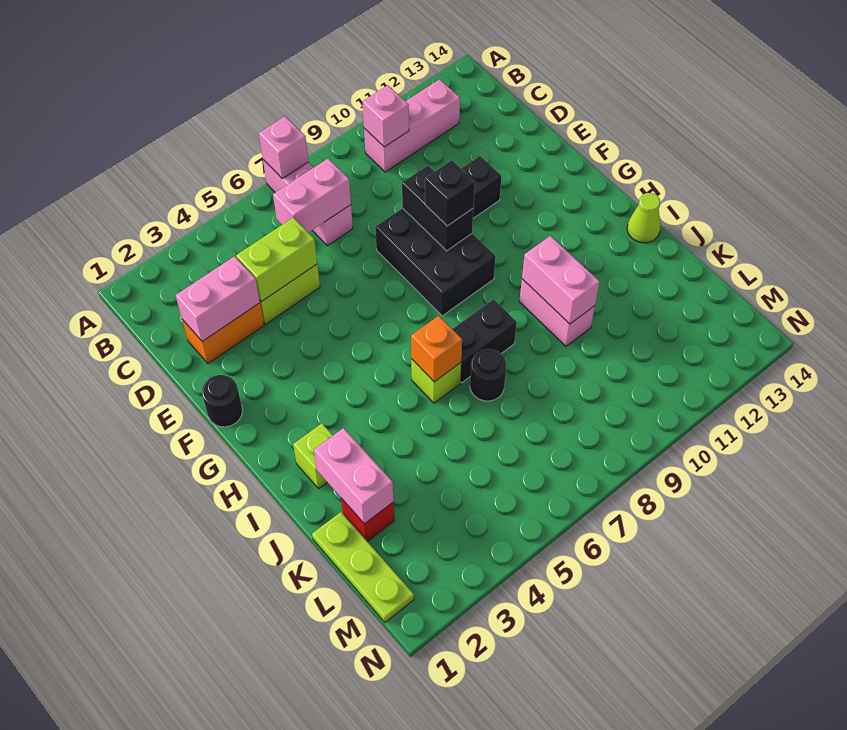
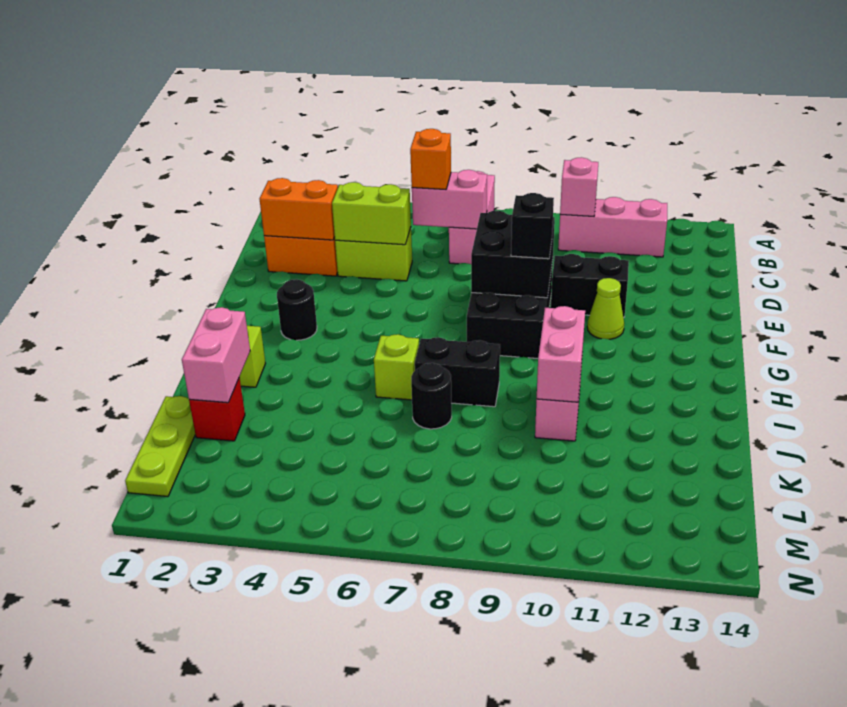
pink 1x1 brick [259,116,308,179] -> none
pink 1x2 brick [176,256,260,341] -> orange 1x2 brick [260,178,338,240]
black 1x2 brick [402,166,473,251] -> black 2x2 brick [471,211,555,298]
black 1x1 round brick [202,375,243,427] -> black 1x1 round brick moved to [277,279,317,340]
orange 1x1 brick [411,316,462,382] -> orange 1x1 brick moved to [410,129,451,189]
lime 1x1 cone [627,193,660,243] -> lime 1x1 cone moved to [587,278,624,339]

